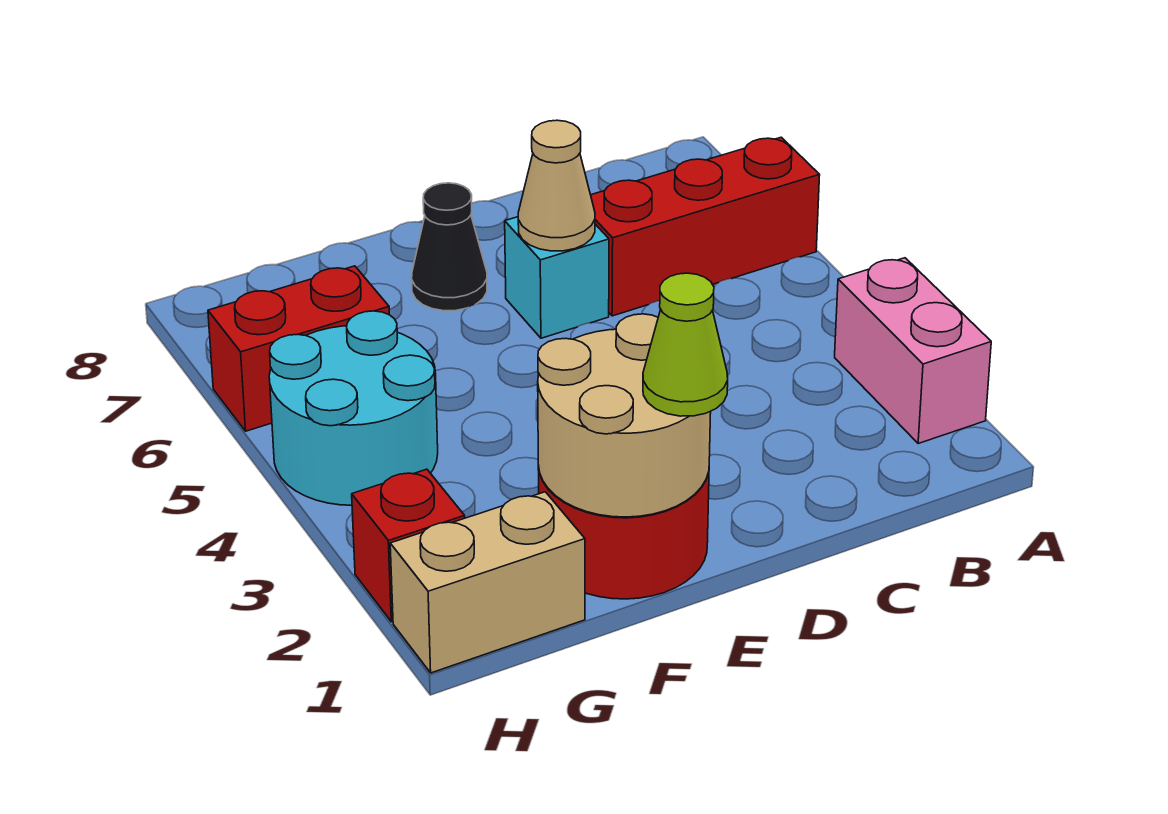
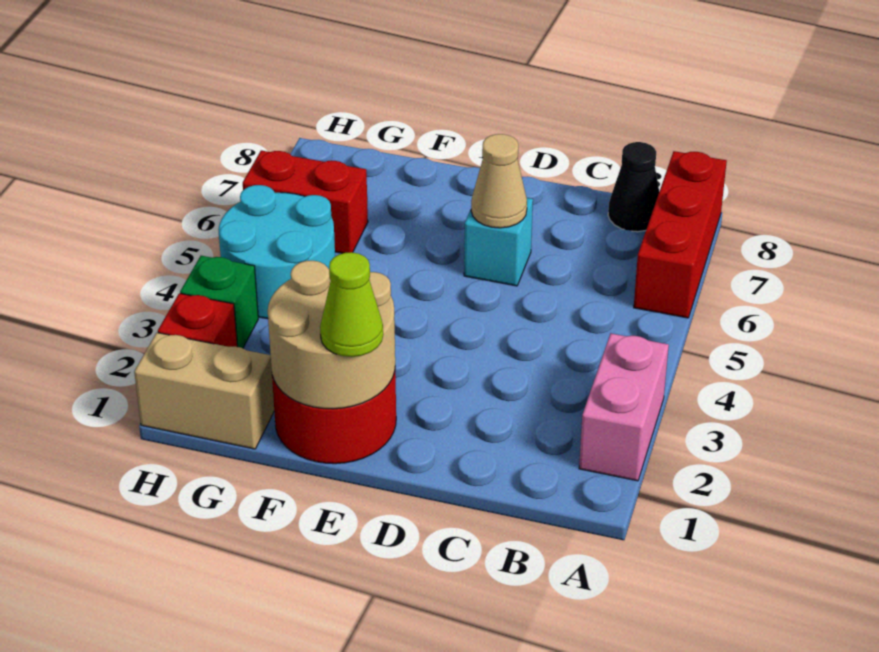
red 1x3 brick [591,137,820,316] -> red 1x3 brick turned to [634,151,727,318]
black 1x1 cone [412,183,487,311] -> black 1x1 cone moved to [608,142,659,232]
none -> green 1x1 brick [180,256,258,348]

